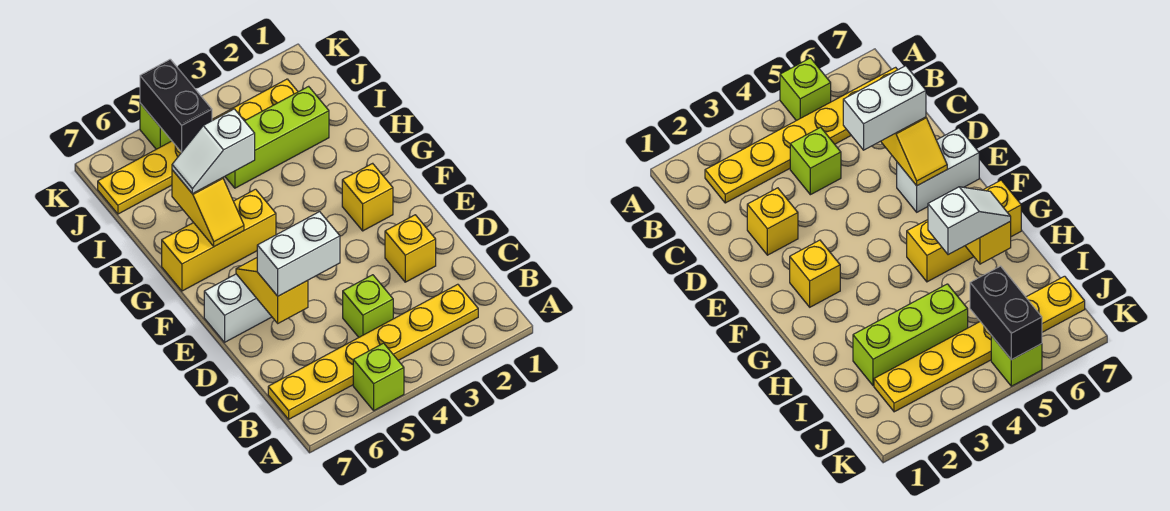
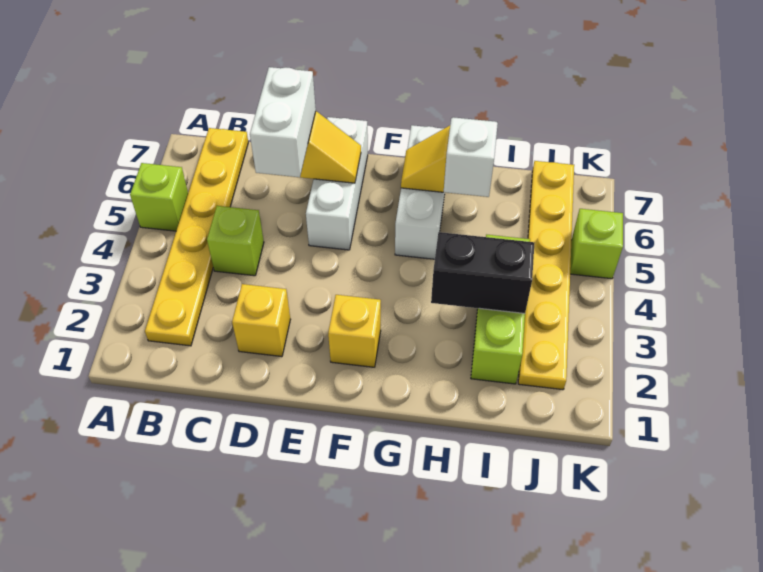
white 1x2 brick [204,274,272,342] -> white 1x3 brick [306,117,368,250]
yellow 1x3 brick [162,189,276,291] -> white 1x3 brick [395,125,445,259]
black 1x2 brick [140,59,212,152] -> black 1x2 brick moved to [431,232,534,314]

